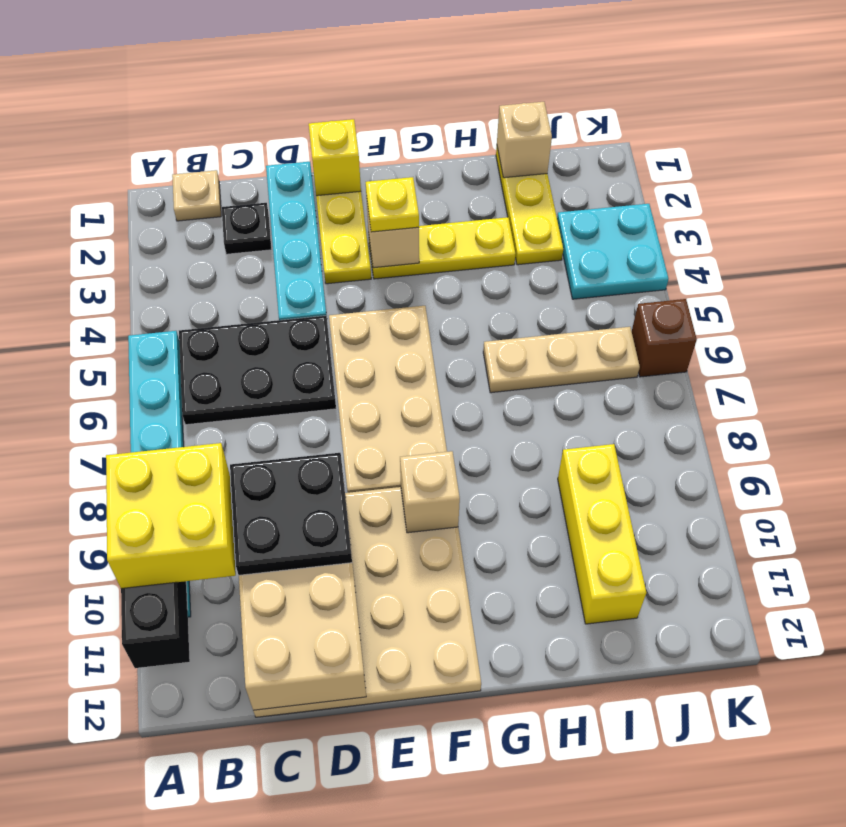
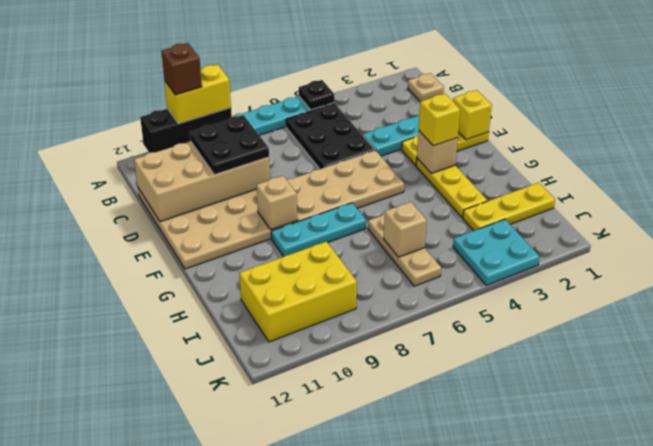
yellow 2x2 brick [106,443,236,589] -> yellow 1x2 brick [165,65,231,123]
black 1x1 plate [222,203,272,254] -> black 1x1 plate moved to [299,80,334,110]
yellow 1x1 plate [366,177,419,232] -> yellow 1x1 brick [419,94,460,146]
none -> cyan 1x3 plate [271,203,366,256]
tan 1x1 brick [497,102,552,178] -> tan 1x1 brick moved to [384,202,427,257]
yellow 1x3 brick [558,444,646,624] -> yellow 2x3 brick [239,241,357,342]
brown 1x1 brick [632,299,697,377] -> brown 1x1 brick moved to [161,43,202,95]

